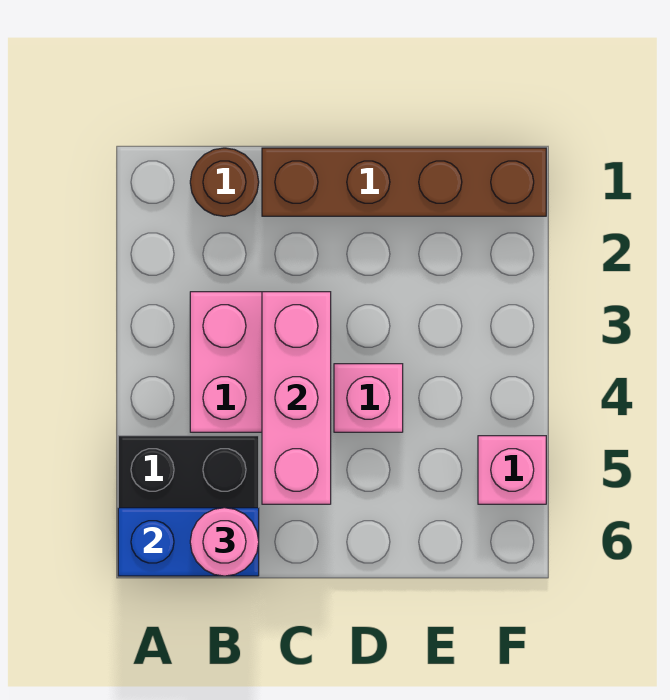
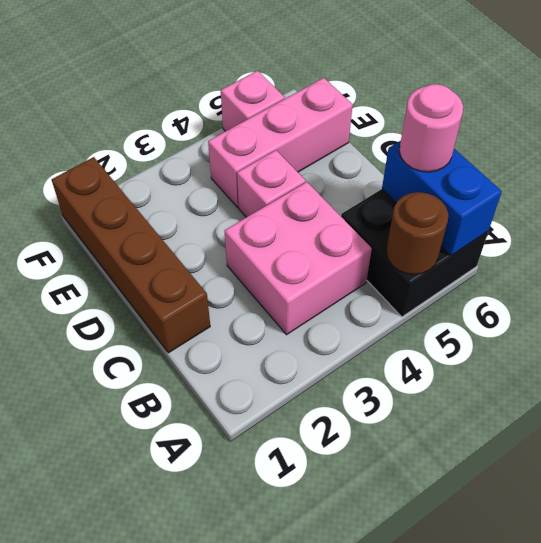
brown 1x1 round brick [190,148,259,216] -> brown 1x1 round brick moved to [386,192,448,274]
pink 1x3 brick [262,292,331,504] -> pink 1x3 brick moved to [208,78,353,207]

